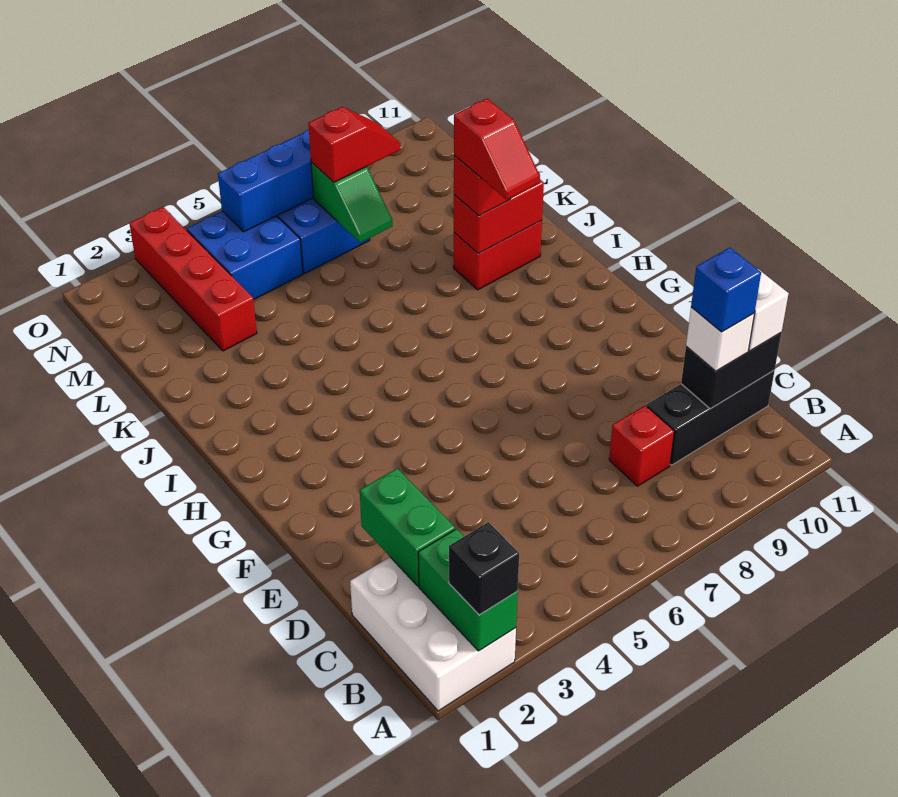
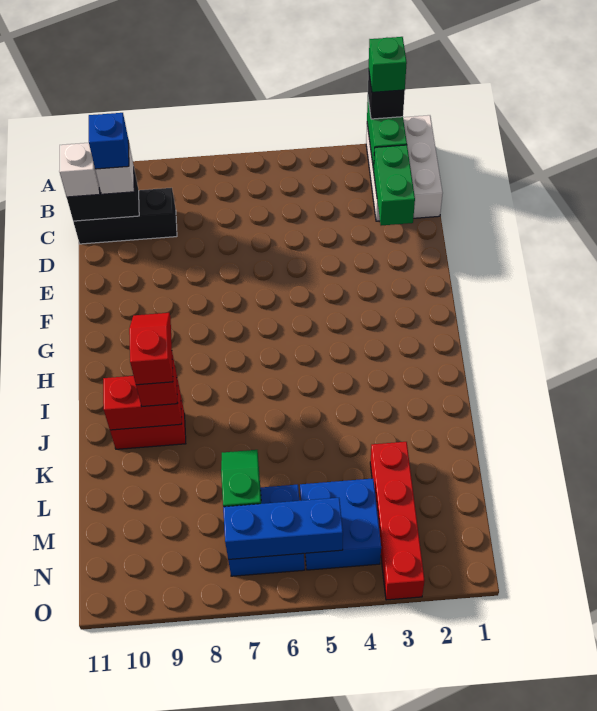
none -> green 1x1 brick [369,37,407,92]
red 1x1 brick [609,405,674,486] -> none
red 1x2 slope [308,107,400,182] -> none

